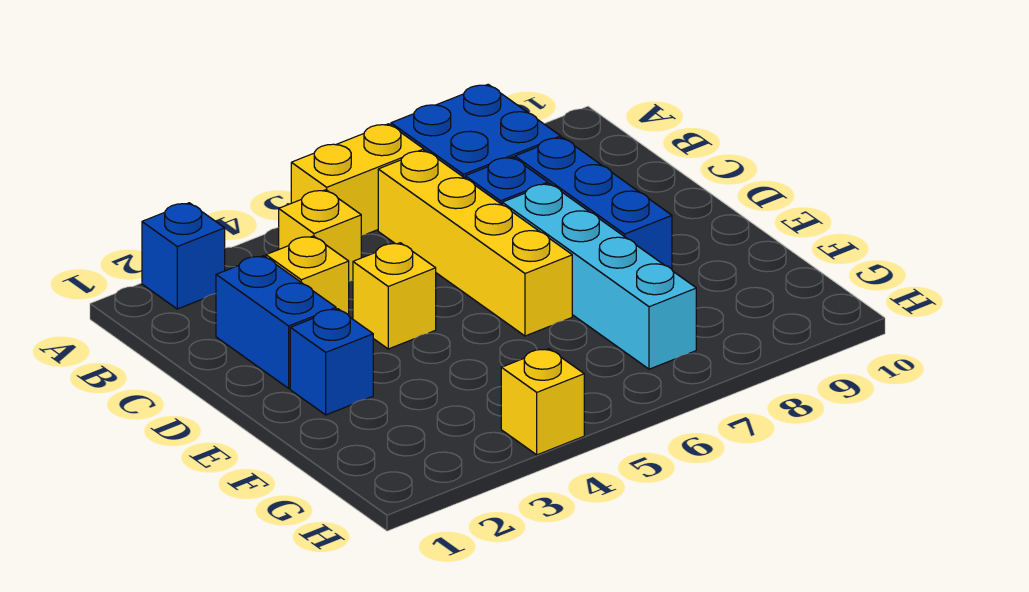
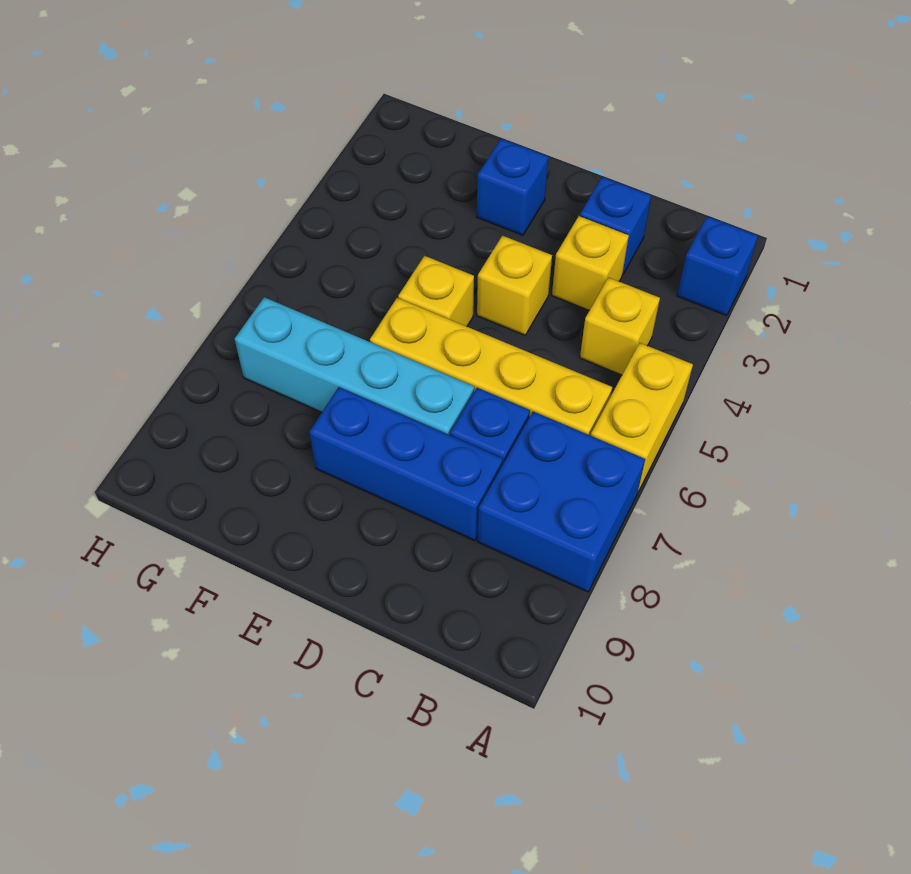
blue 1x2 brick [216,256,336,388] -> blue 1x1 brick [580,177,651,275]
yellow 1x1 brick [501,349,584,455] -> yellow 1x1 brick moved to [398,256,474,326]

